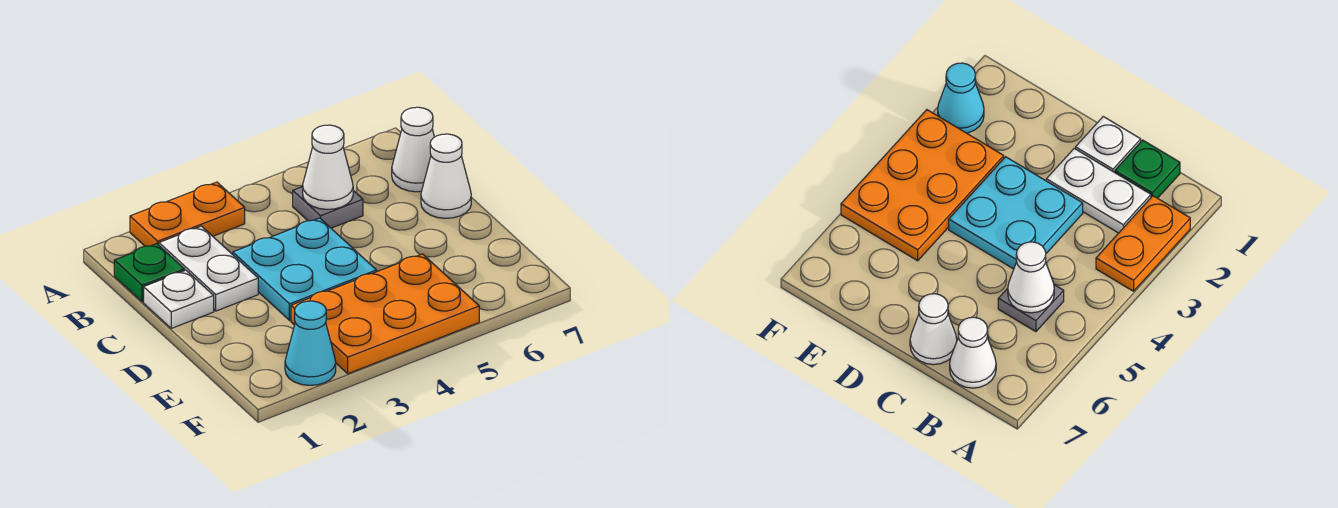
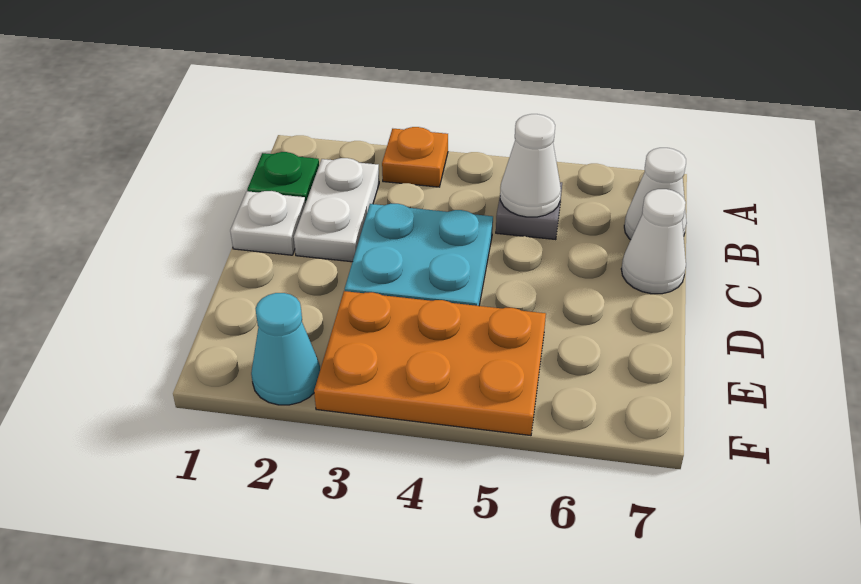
orange 1x2 plate [130,182,245,246] -> orange 1x1 plate [382,127,448,187]

